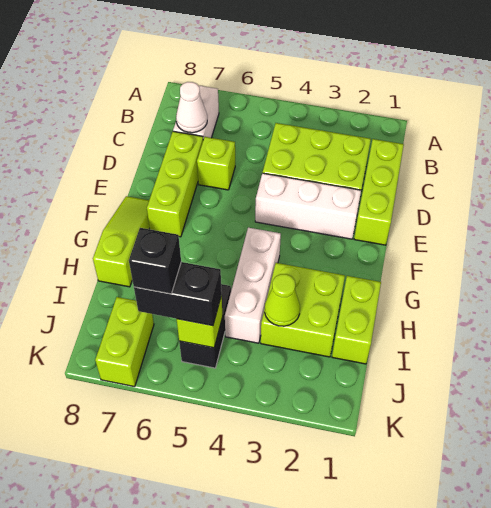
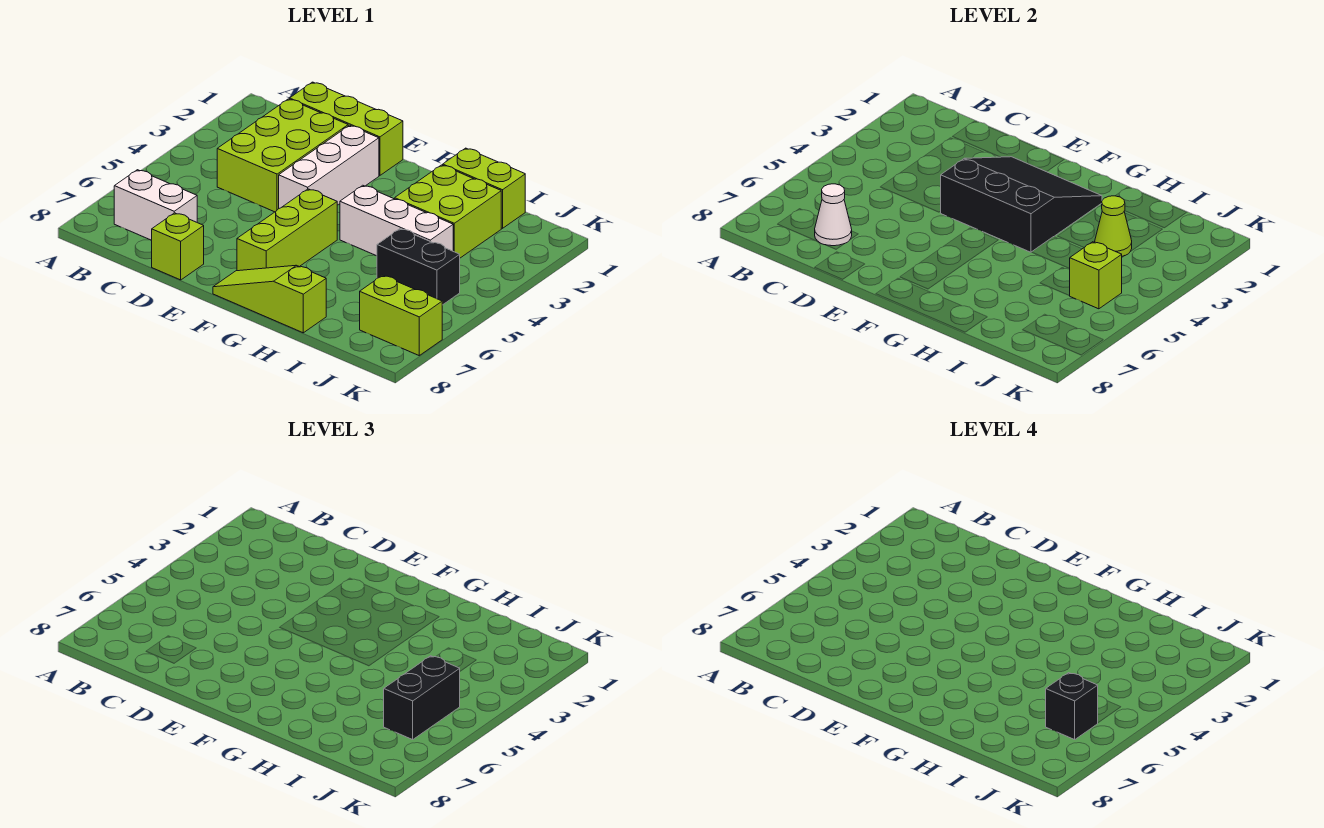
lime 1x1 brick [197,137,235,190] -> lime 1x1 brick moved to [152,213,204,280]
lime 1x3 brick [147,131,203,237] -> lime 1x3 brick turned to [237,189,337,271]
none -> black 3x3 slope [941,157,1102,252]

